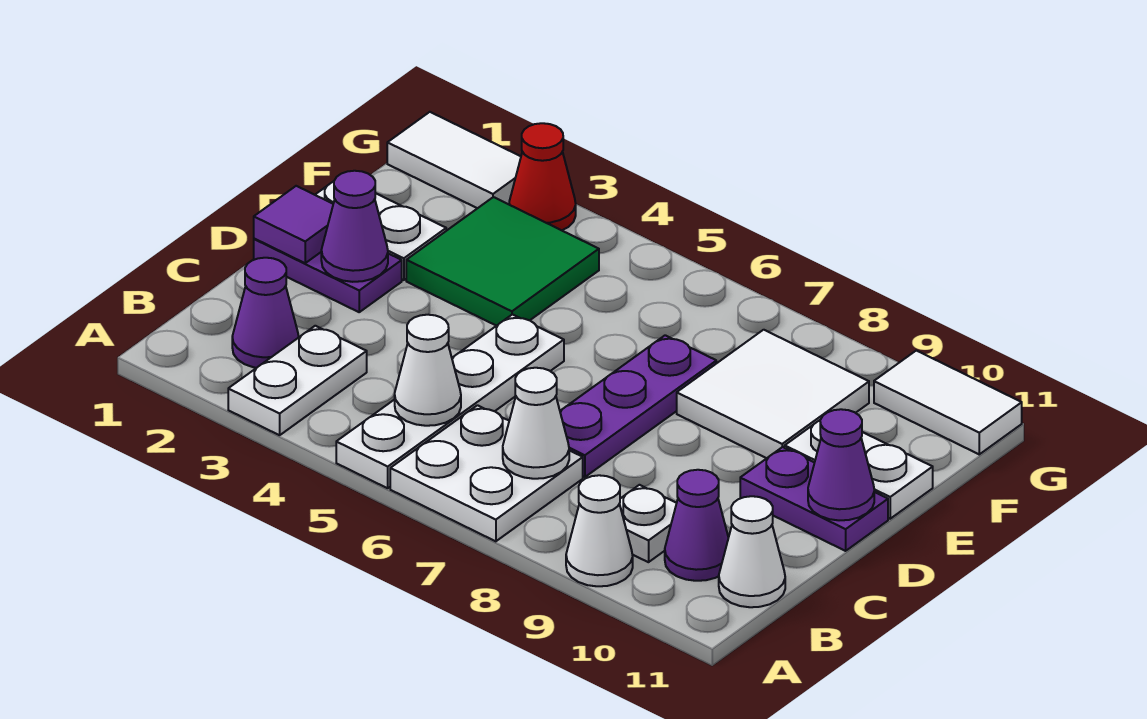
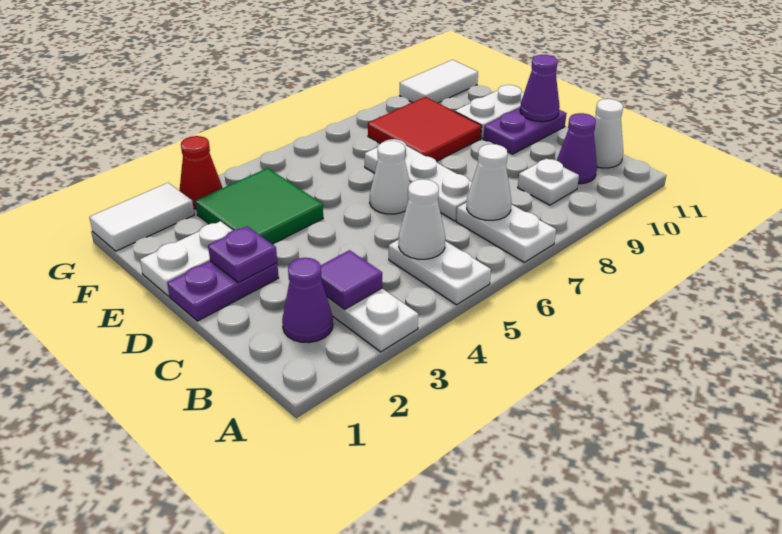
white 1x4 plate [336,314,564,488] -> white 1x2 plate [389,240,491,305]
white 2x2 plate [390,405,583,541] -> white 1x2 plate [456,202,556,262]
white 1x1 cone [566,475,633,586] -> white 1x1 cone moved to [370,141,410,214]
purple 1x3 plate [560,335,716,477] -> white 1x3 plate [365,139,472,221]
purple 1x1 tile [254,186,333,263] -> purple 1x1 tile moved to [321,250,382,309]
purple 1x1 cone [321,171,388,282] -> purple 1x1 plate [208,226,277,283]
white 2x2 tile [677,330,869,458] -> red 2x2 tile [368,97,482,161]

